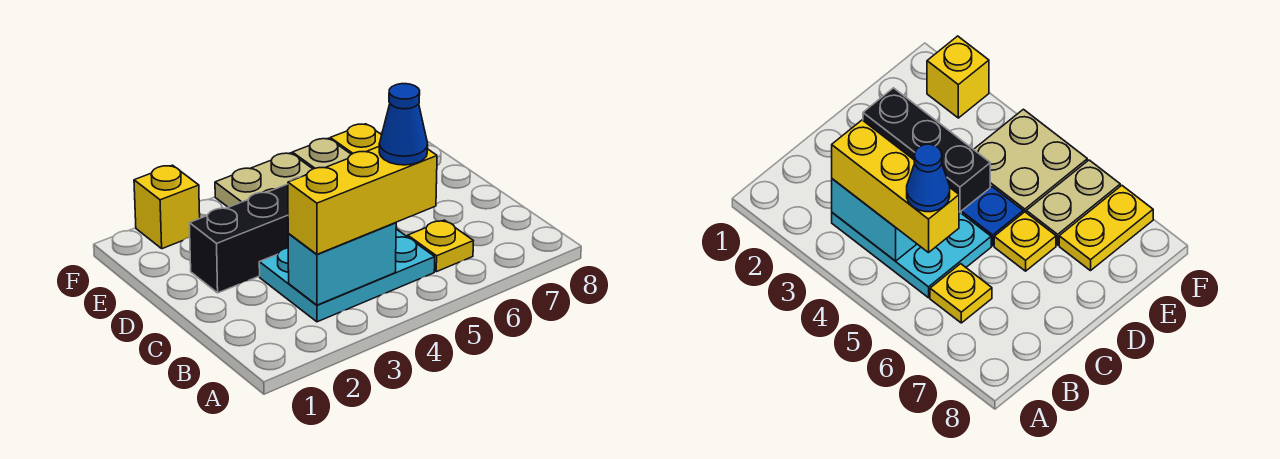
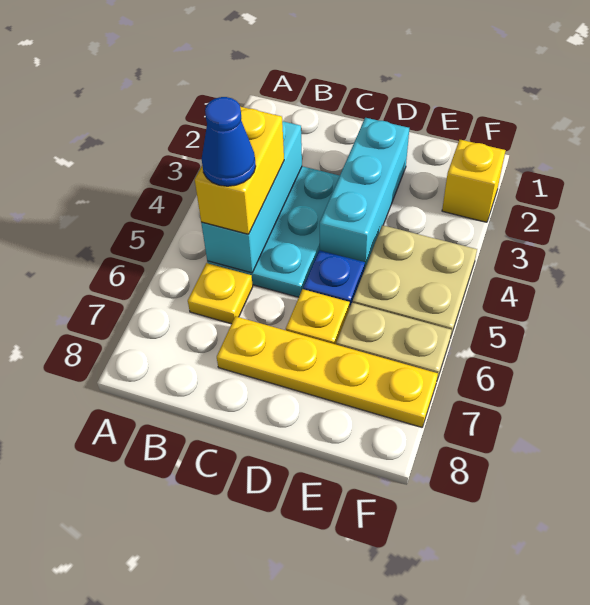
cyan 1x2 brick [288,223,396,305] -> cyan 1x3 brick [201,121,302,273]
yellow 1x3 brick [288,147,437,254] -> yellow 1x2 brick [195,107,284,234]
black 1x3 brick [189,177,300,293] -> cyan 1x3 brick [320,118,409,267]
yellow 1x2 plate [330,124,382,154] -> yellow 1x4 plate [217,316,438,427]

